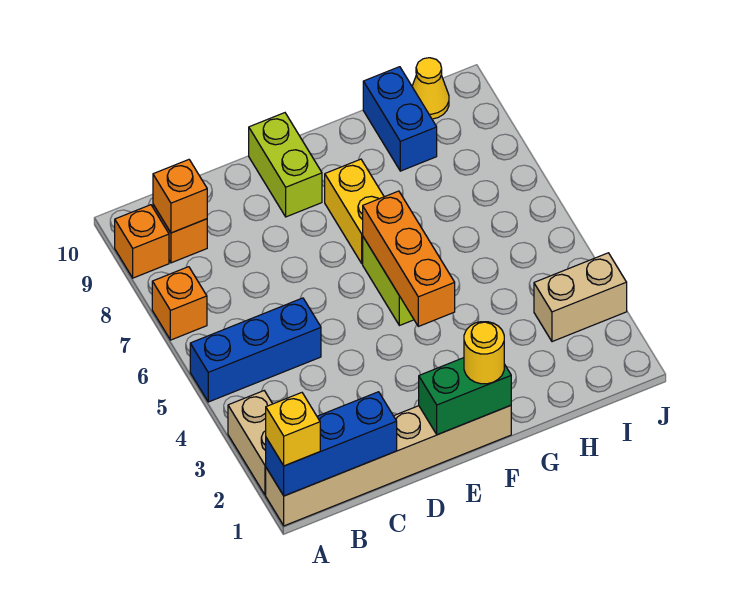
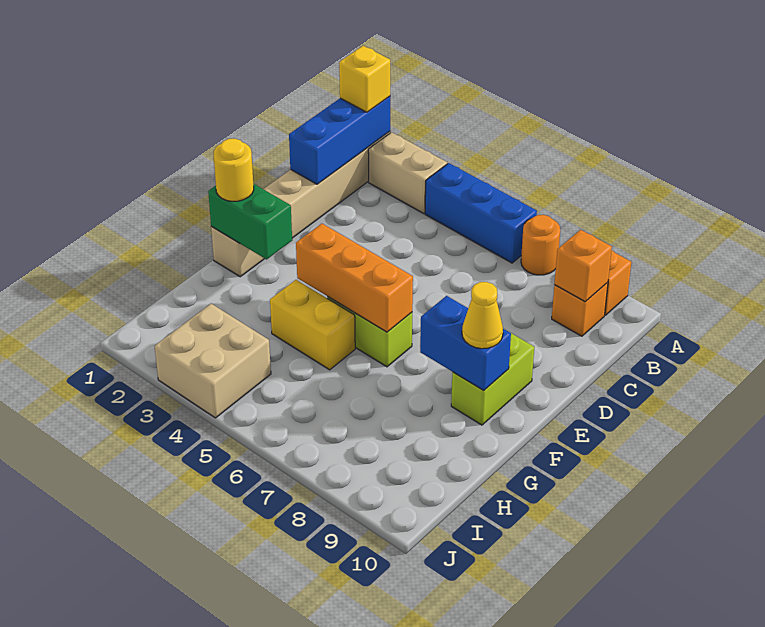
blue 1x3 brick [190,298,321,402] -> blue 1x3 brick turned to [425,163,537,263]
orange 1x1 brick [152,267,207,340] -> orange 1x1 round brick [521,215,560,275]
green 1x2 brick [419,358,511,435] -> green 1x2 brick turned to [208,184,292,259]
lime 1x2 brick [249,113,322,217] -> lime 1x2 brick turned to [451,333,534,425]
yellow 1x2 brick [325,159,384,263] -> yellow 1x2 brick moved to [270,280,355,370]
blue 1x2 brick [363,67,437,171] -> blue 1x2 brick moved to [420,296,511,390]
tan 1x2 brick [534,253,627,342] -> tan 2x2 brick [155,304,271,418]
yellow 1x1 cone [412,58,449,119] -> yellow 1x1 cone moved to [462,282,503,349]

